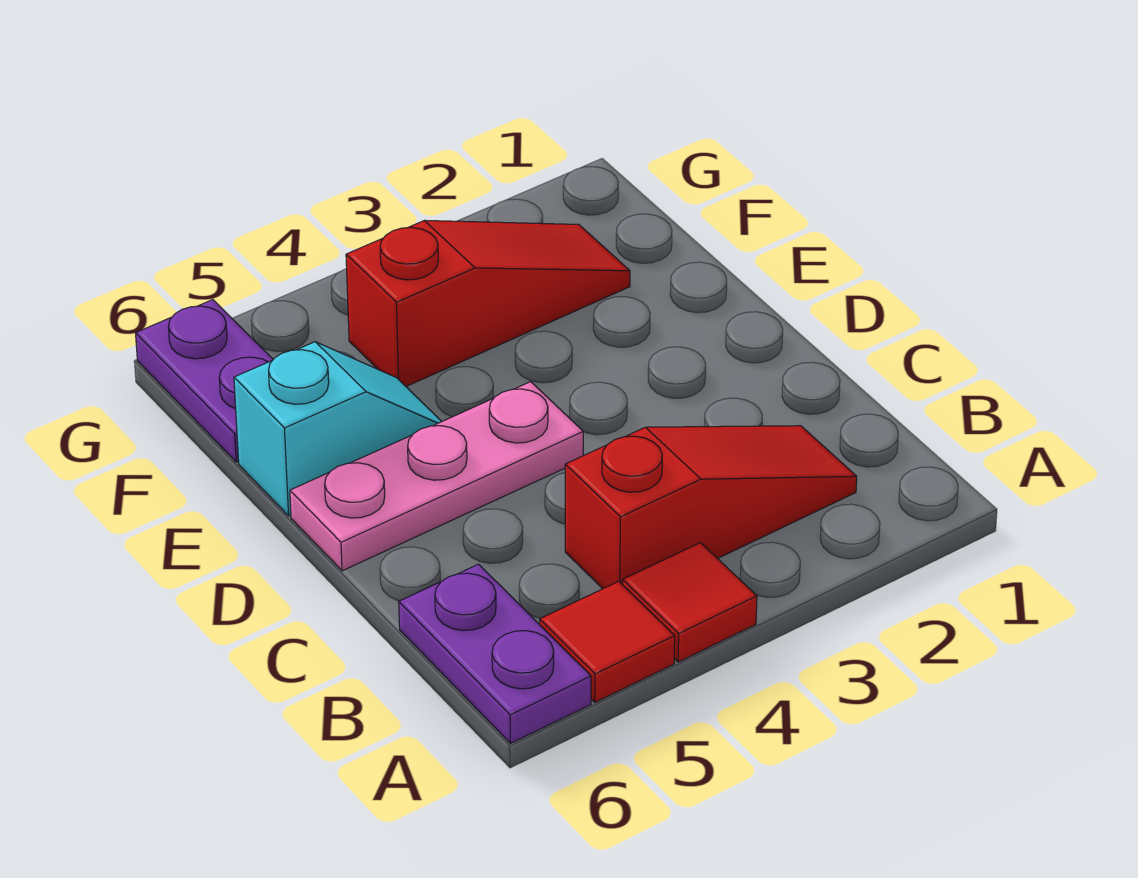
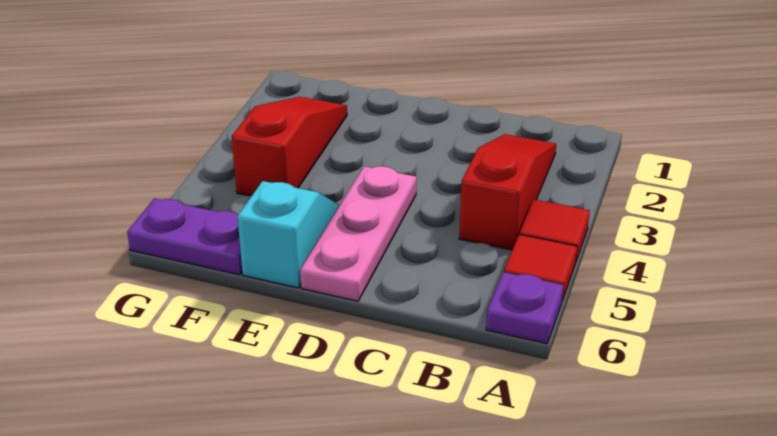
purple 1x2 plate [399,564,591,744] -> purple 1x1 plate [486,272,564,344]

